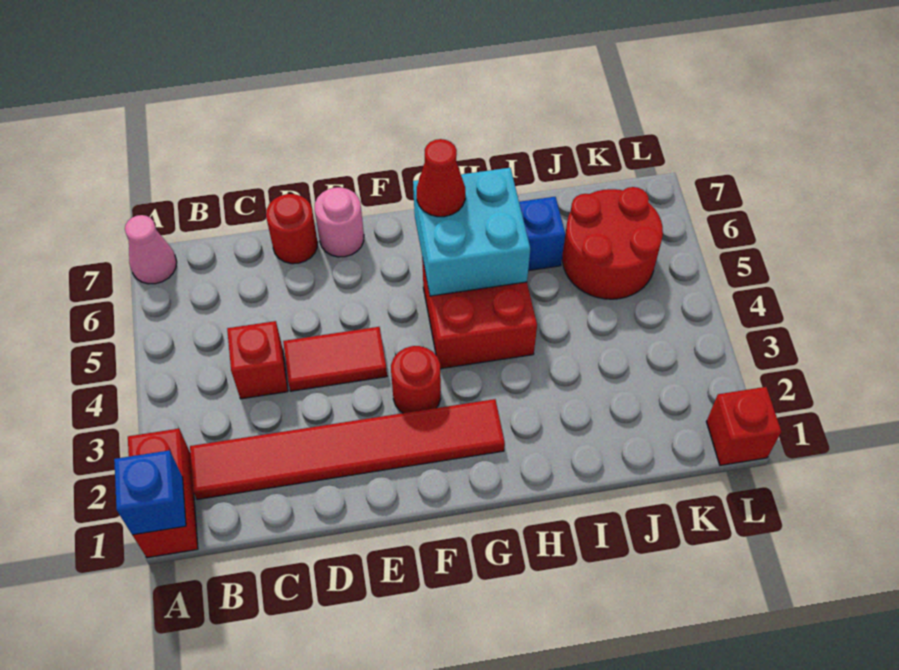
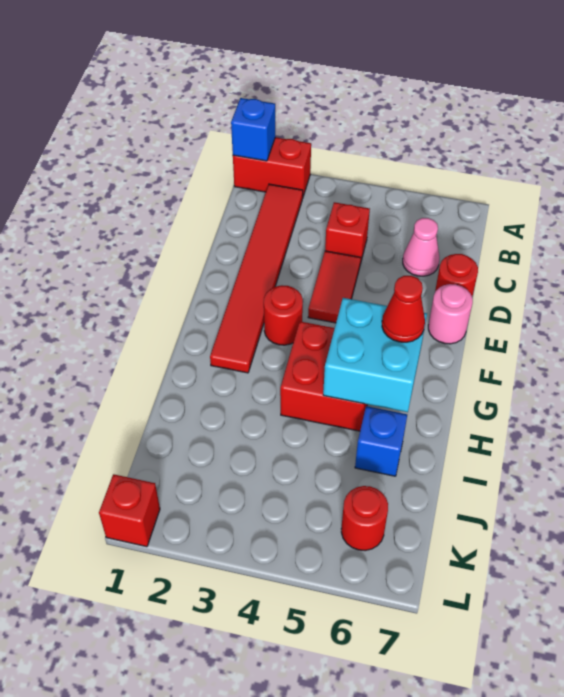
pink 1x1 cone [125,215,177,284] -> pink 1x1 cone moved to [403,218,439,276]
red 2x2 round brick [562,187,663,299] -> red 1x1 round brick [341,486,388,551]

